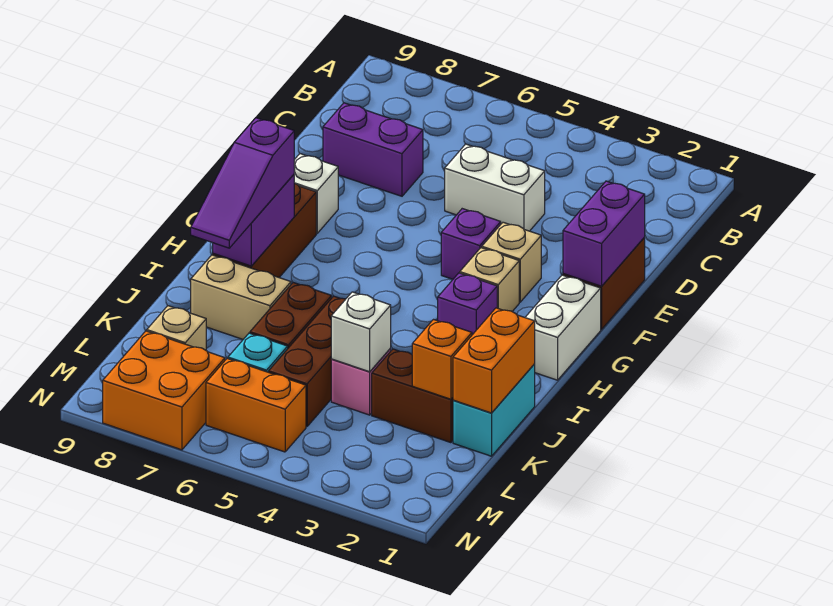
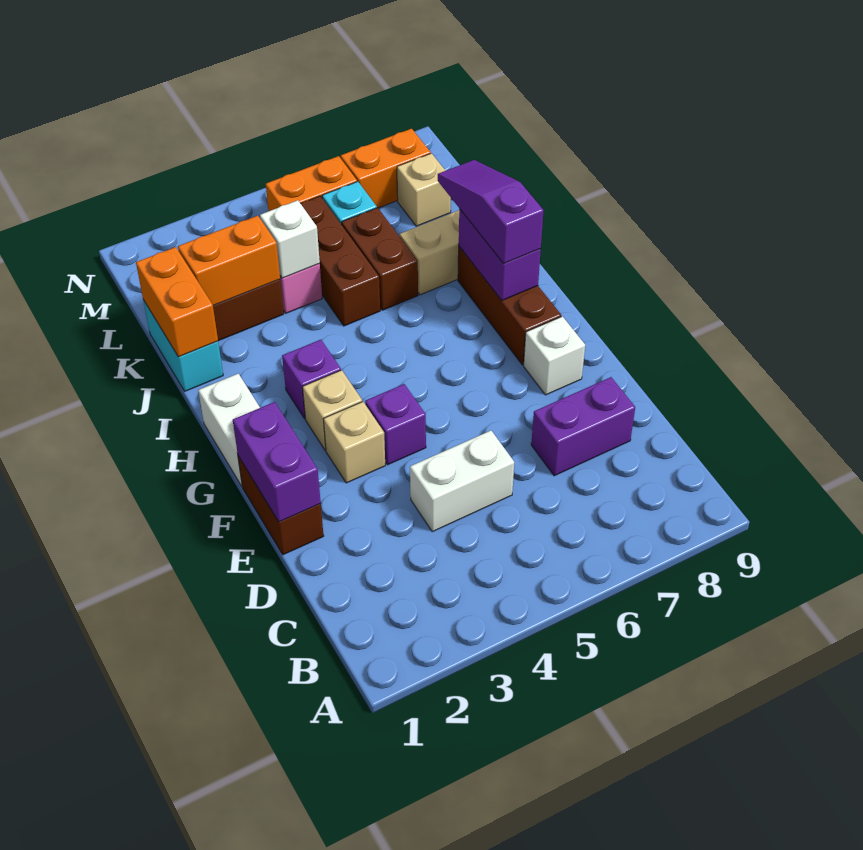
orange 1x1 brick [412,320,472,399] -> orange 1x2 brick [178,216,280,306]
orange 2x2 brick [103,331,225,450] -> orange 1x2 brick [341,129,431,208]

